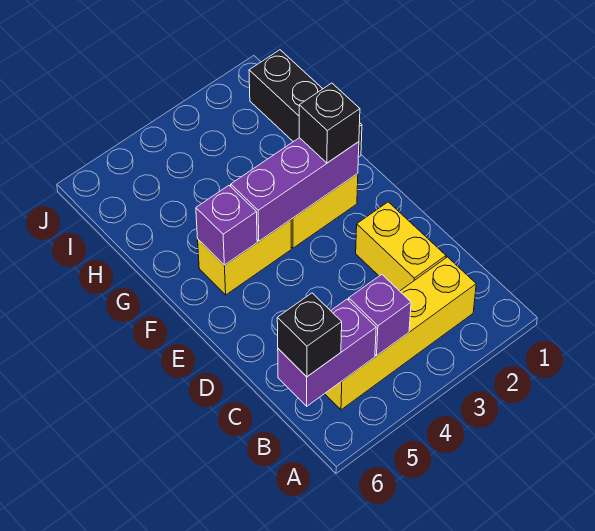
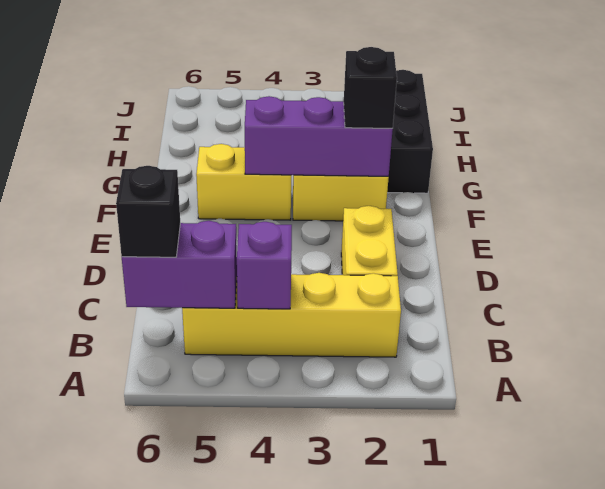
purple 1x1 brick [196,186,257,265] -> none

